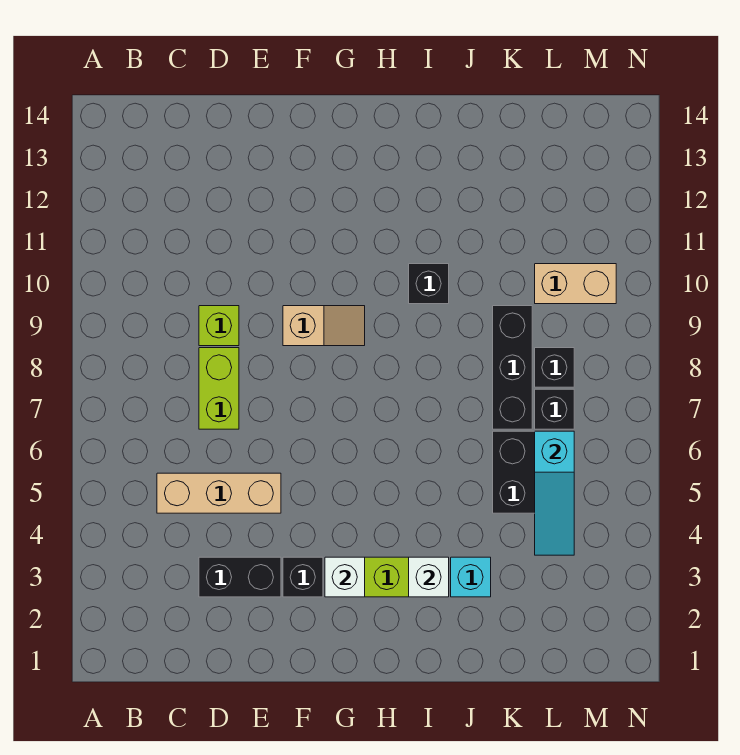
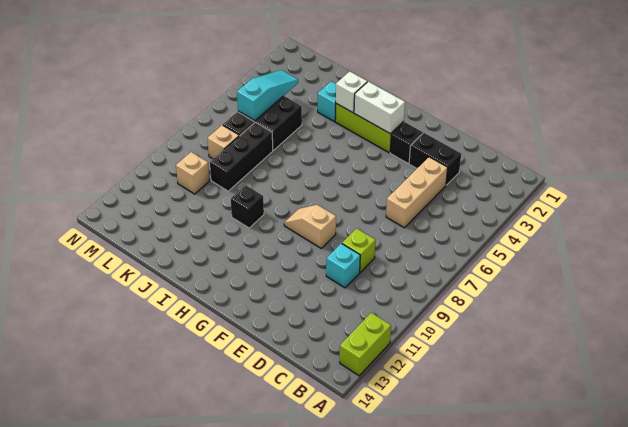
tan 1x3 brick [157,473,281,513] -> tan 1x3 brick turned to [386,157,448,228]
lime 1x2 brick [199,348,239,429] -> lime 1x2 brick moved to [340,313,391,376]
none -> cyan 1x1 brick [326,243,360,288]
white 1x1 brick [325,557,365,597] -> white 1x2 brick [354,82,405,134]
black 1x1 brick [535,348,574,387] -> tan 1x1 brick [208,125,239,159]
tan 1x2 brick [535,264,616,304] -> tan 1x1 brick [176,152,210,194]

